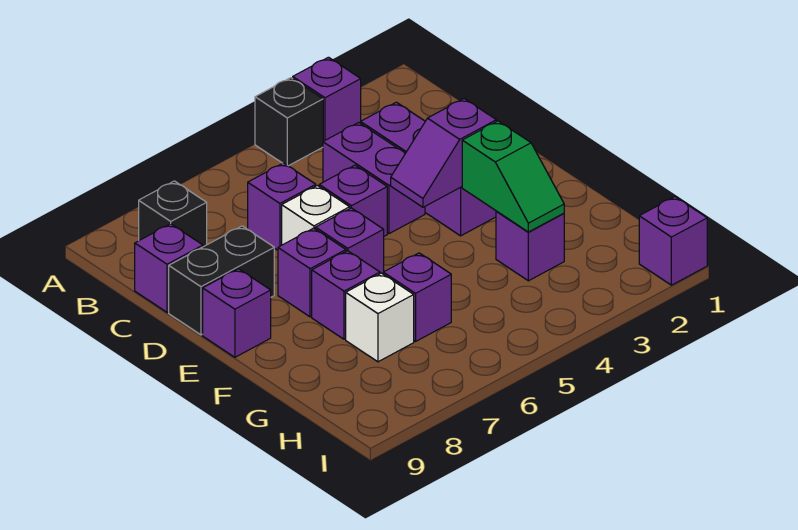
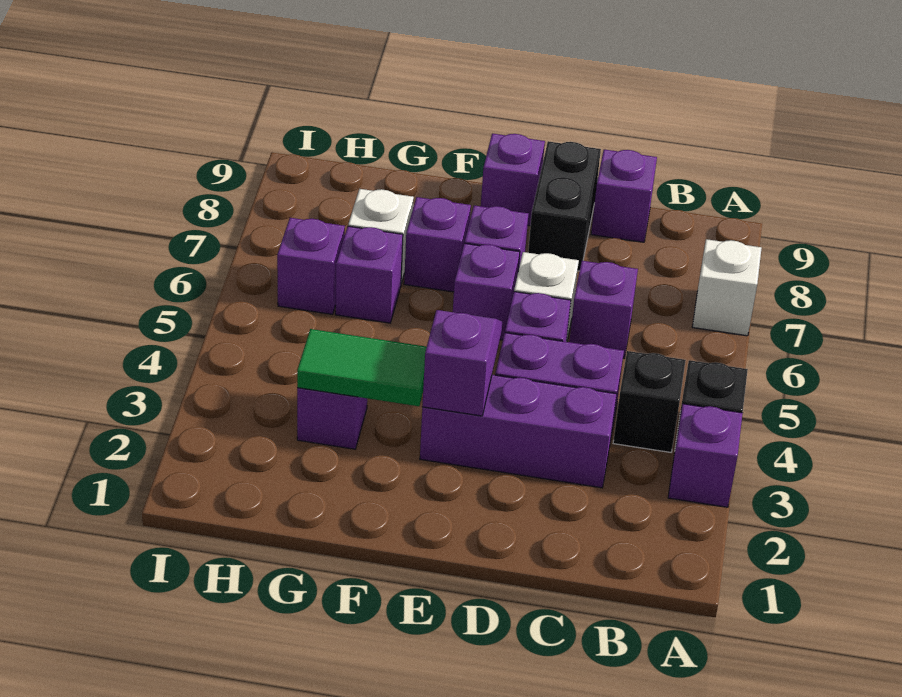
none -> white 1x1 brick [692,239,762,336]
black 1x1 brick [139,181,207,247] -> black 1x1 brick moved to [613,351,686,452]
green 1x2 slope [462,121,564,232] -> green 1x2 tile [297,329,427,406]
purple 1x1 brick [639,197,707,285] -> purple 1x1 brick moved to [277,218,345,314]

